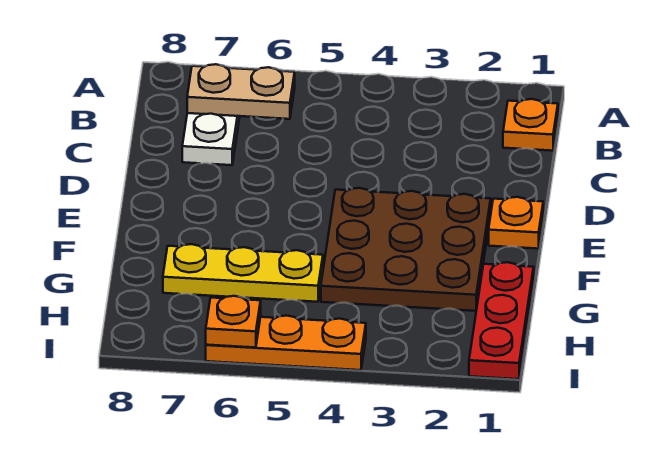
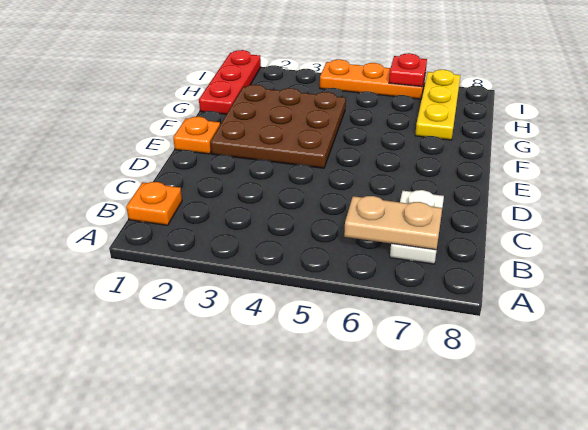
yellow 1x3 plate [163,244,323,302] -> yellow 1x3 plate turned to [415,70,460,140]
orange 1x1 plate [206,296,261,348] -> red 1x1 plate [389,53,427,87]

